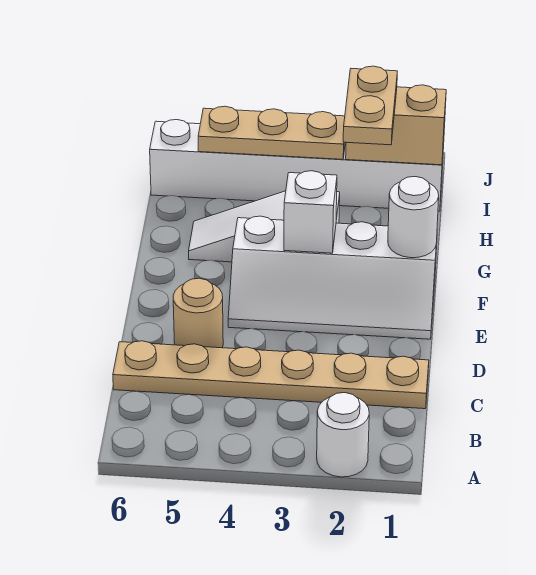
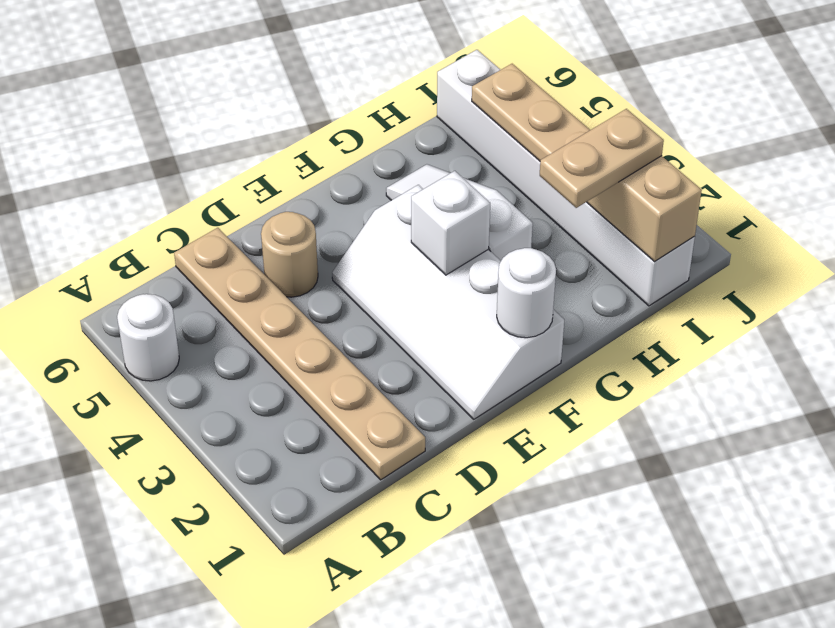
white 1x1 round brick [317,393,369,477] -> white 1x1 round brick moved to [117,294,179,381]

